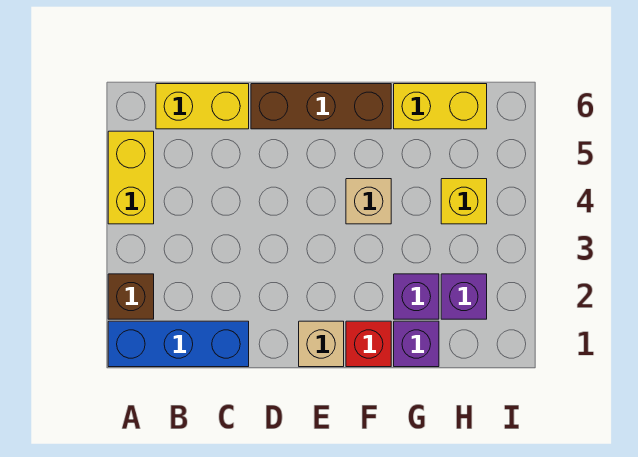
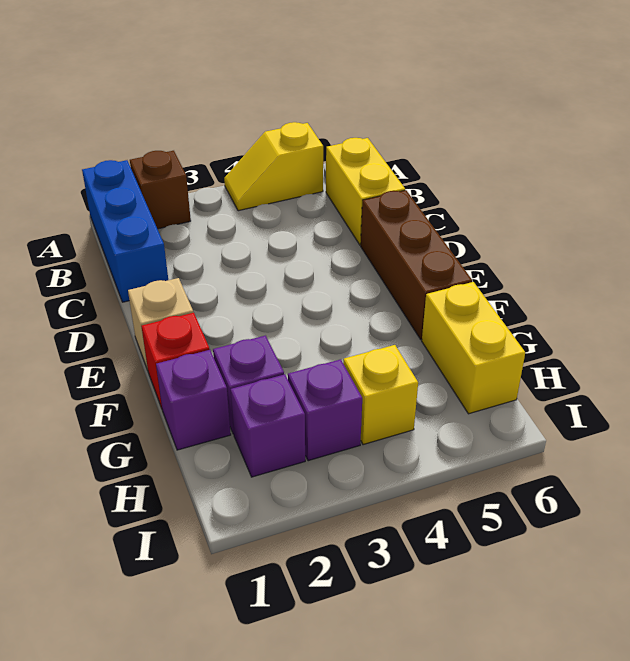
yellow 1x2 brick [108,131,154,224] -> yellow 1x2 slope [224,122,323,211]
tan 1x1 brick [346,179,391,224] -> none
none -> purple 1x1 brick [288,359,362,461]

